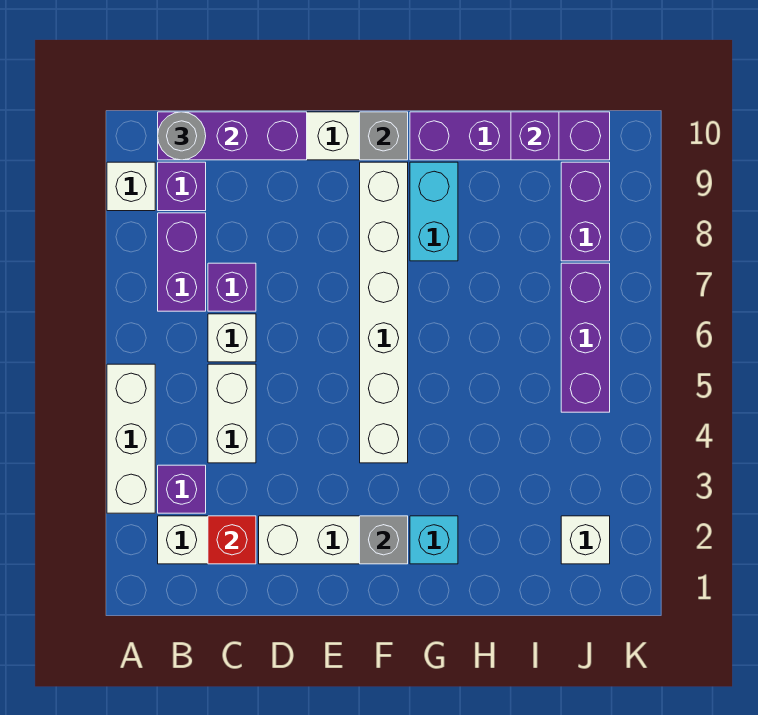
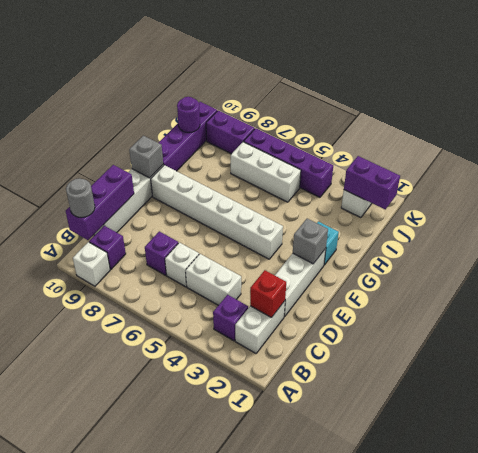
white 1x3 brick [107,364,155,513] -> white 1x3 brick moved to [231,142,301,202]
purple 1x2 brick [158,213,206,311] -> purple 1x2 brick moved to [344,156,400,209]
cyan 1x2 brick [410,162,458,261] -> none
purple 1x1 brick [511,112,559,160] -> purple 1x1 round brick [177,97,200,133]
purple 1x3 brick [561,263,610,412] -> purple 1x4 brick [244,128,333,197]

